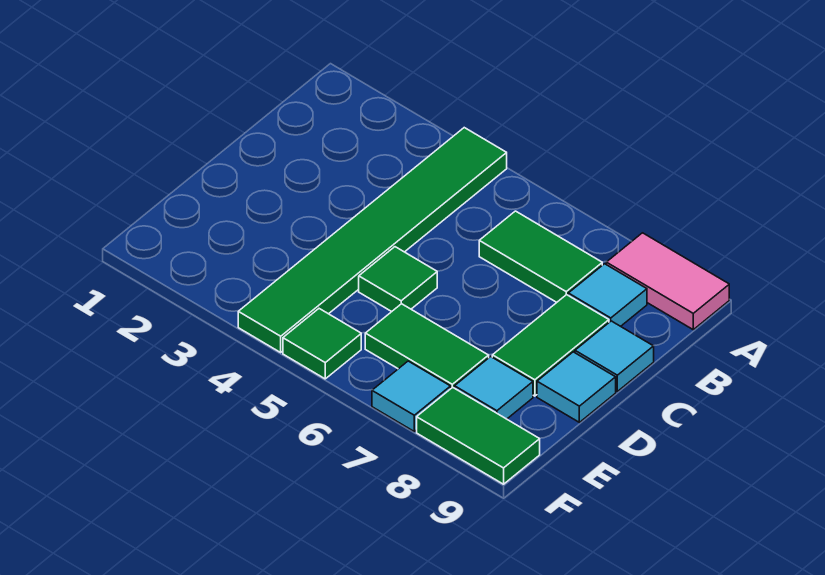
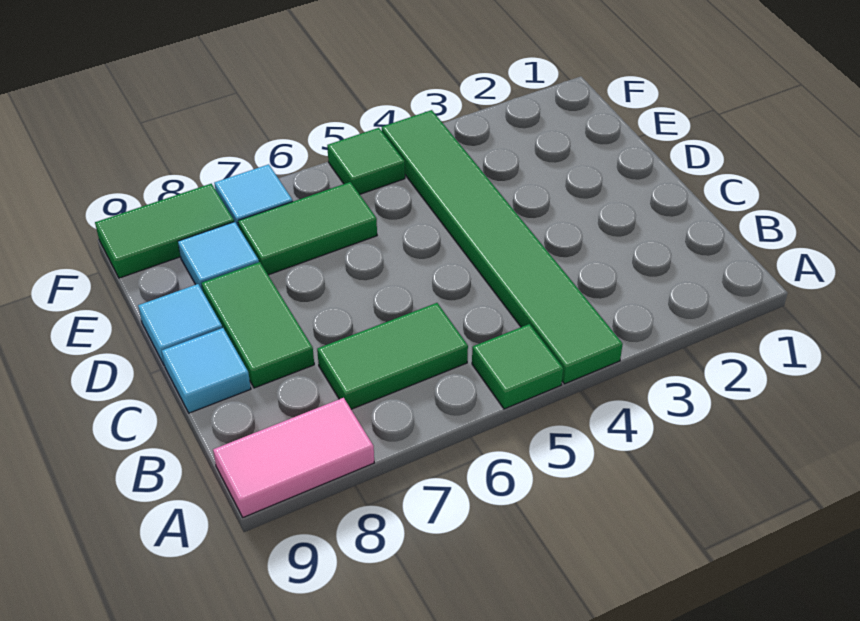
cyan 1x1 tile [568,264,647,326] -> none
green 1x1 tile [359,247,437,312] -> green 1x1 tile moved to [472,324,563,409]

